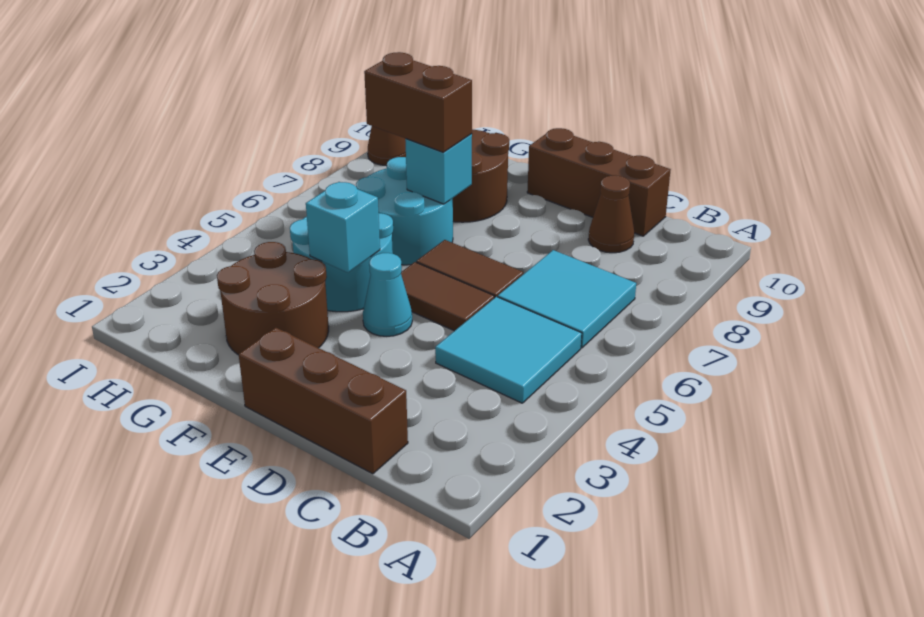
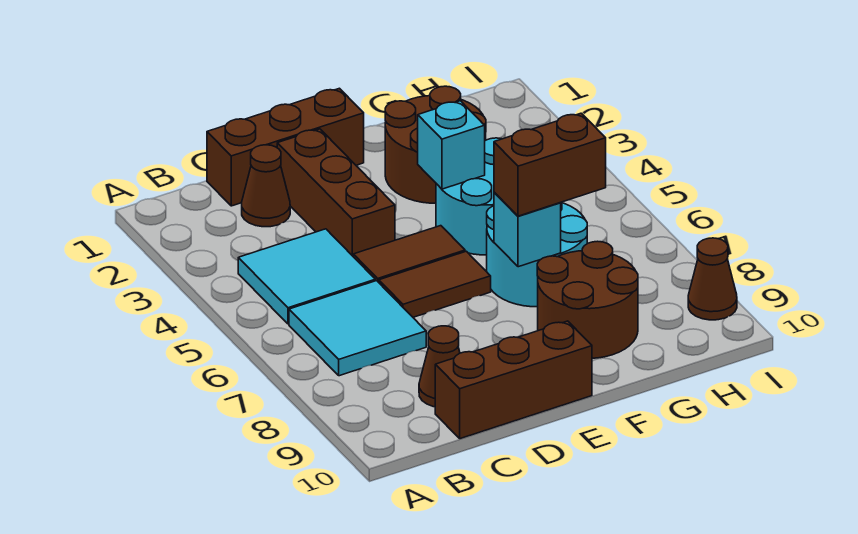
none -> brown 1x1 cone [242,145,290,227]
none -> brown 1x3 brick [277,129,395,256]
cyan 1x1 cone [363,253,412,336] -> none

